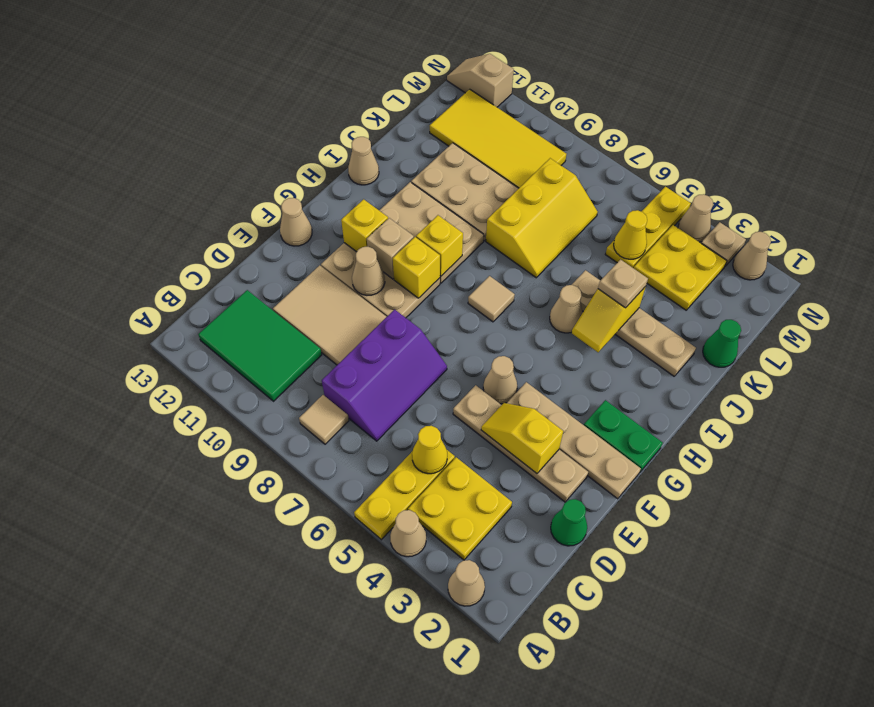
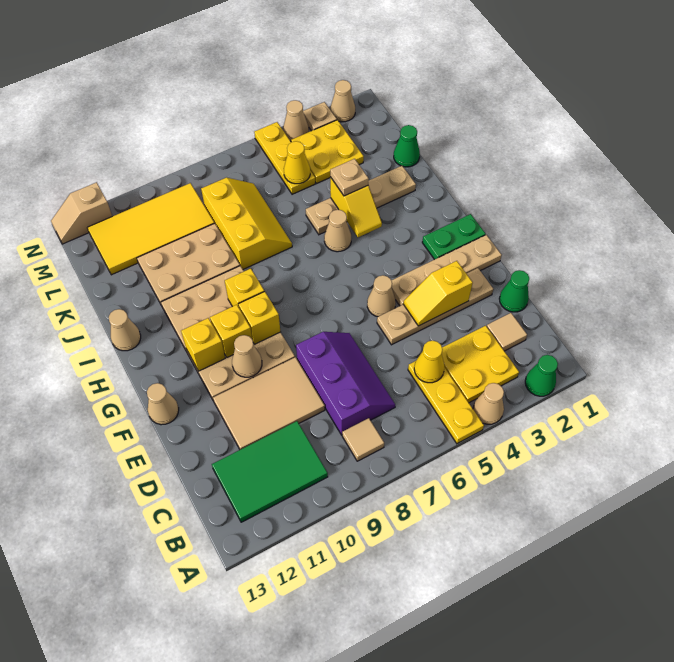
tan 1x1 cone [448,560,485,606] -> green 1x1 cone [525,355,558,396]
tan 1x1 brick [367,218,414,279] -> yellow 1x1 brick [210,305,252,357]
tan 1x1 tile [468,276,515,322] -> tan 1x1 tile moved to [487,313,527,351]

